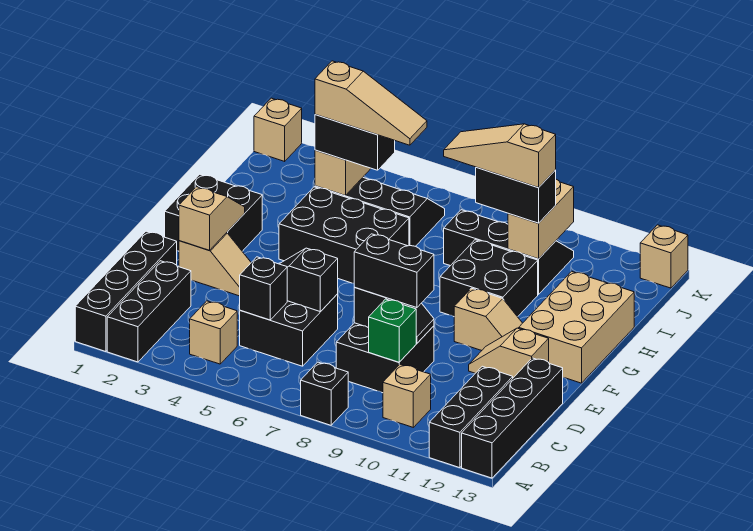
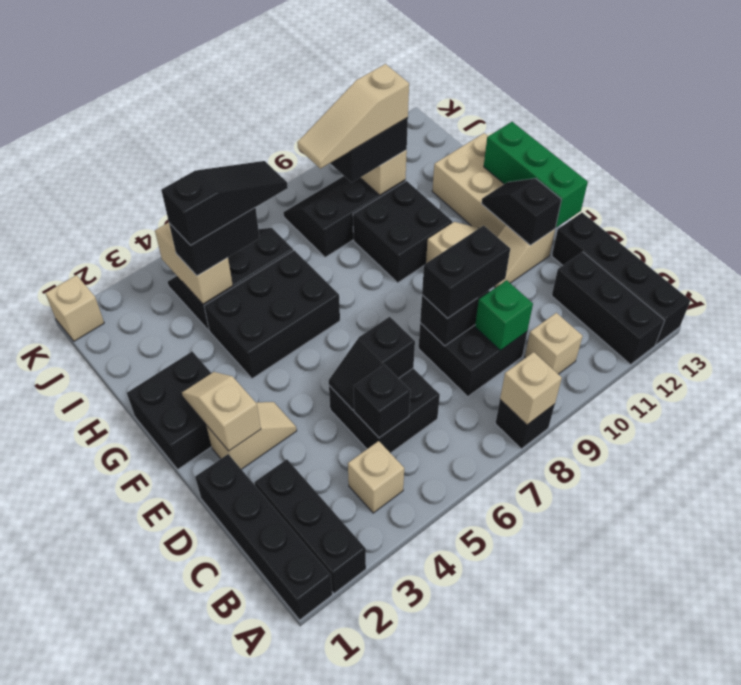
none -> black 1x2 slope [482,178,561,245]
none -> green 1x3 brick [484,122,588,227]
tan 1x3 slope [315,61,427,145] -> black 1x3 slope [161,161,288,245]
tan 1x1 brick [640,225,688,288] -> tan 1x1 brick moved to [500,352,562,425]

